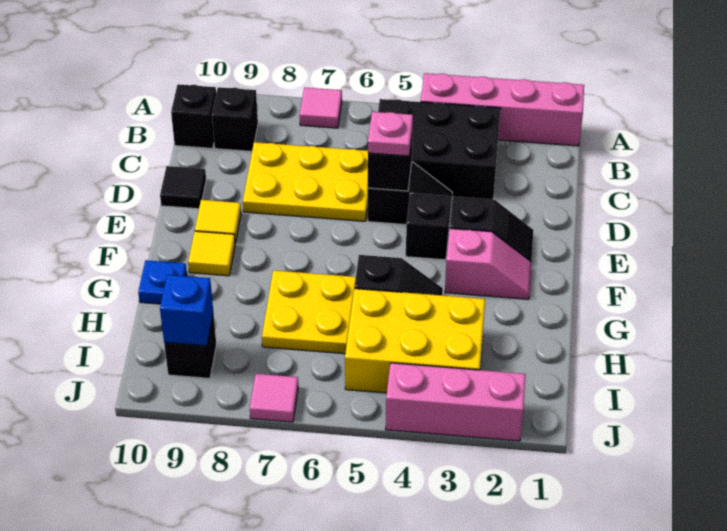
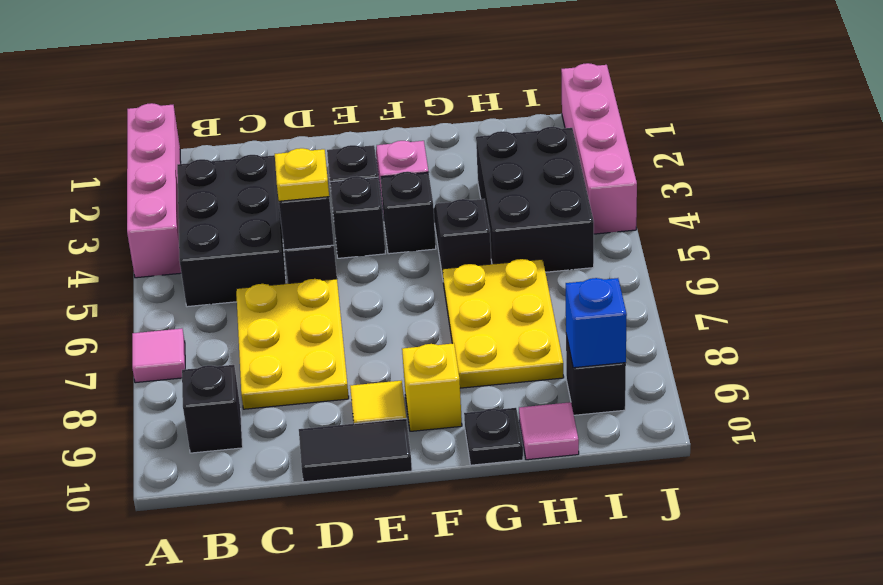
black 1x1 brick [171,84,216,148] -> black 1x1 brick moved to [381,172,436,254]
pink 1x1 plate [368,112,413,156] -> yellow 1x1 plate [275,148,329,201]
black 1x1 tile [160,166,206,209] -> black 1x2 tile [299,419,412,482]
yellow 1x1 tile [188,231,235,276] -> yellow 1x1 brick [402,343,462,431]
yellow 2x2 plate [262,270,356,354] -> yellow 2x3 plate [443,259,564,388]
blue 1x1 plate [138,260,187,304] -> black 1x1 plate [464,408,523,465]
yellow 2x3 brick [345,289,485,393] -> black 2x3 brick [476,127,594,272]
pink 1x3 brick [386,363,526,441] -> pink 1x4 brick [561,63,637,234]
pink 1x1 tile [250,374,298,422] -> pink 1x1 tile moved to [519,402,579,460]

